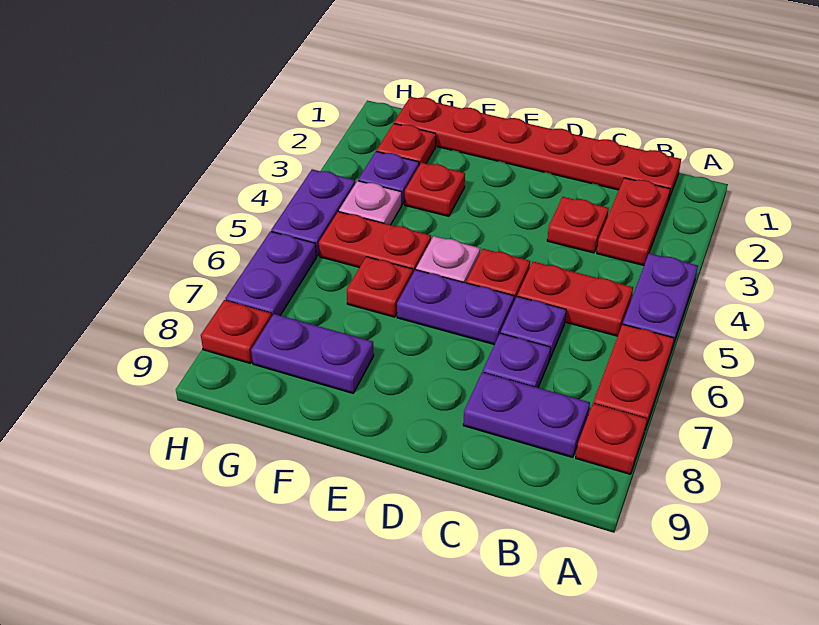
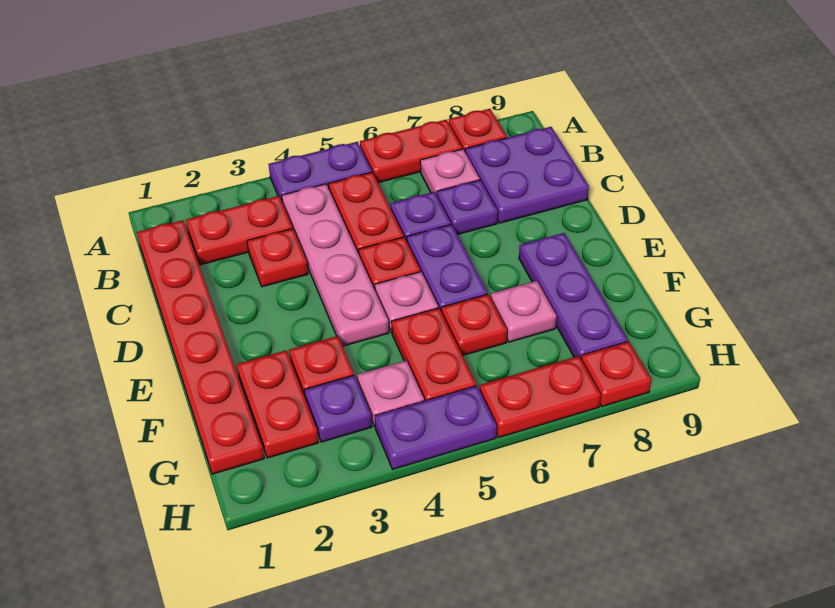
none -> pink 1x4 plate [282,184,389,346]
none -> pink 1x1 plate [420,149,480,195]
purple 1x2 plate [463,372,590,457] -> purple 2x2 plate [465,127,589,223]
none -> pink 1x1 plate [491,281,556,342]
purple 1x2 plate [251,314,374,393] -> purple 1x3 plate [519,233,628,358]
red 1x1 plate [377,123,436,165] -> red 1x2 plate [237,350,319,458]
purple 1x2 plate [225,231,316,316] -> red 1x2 plate [480,356,601,437]

